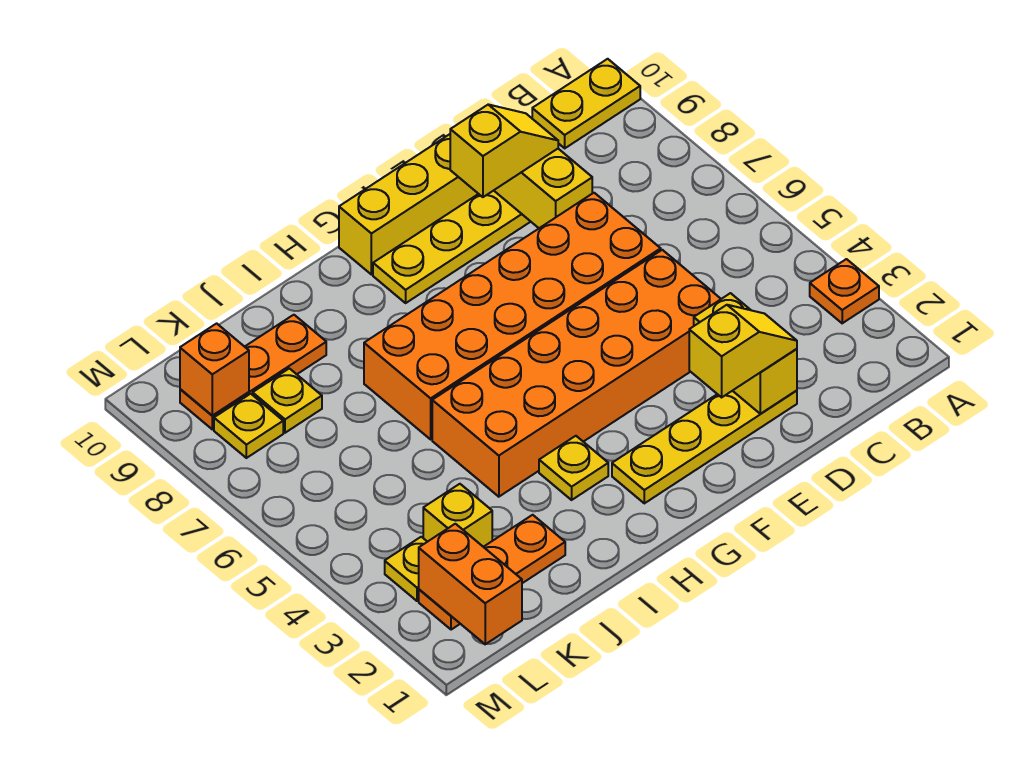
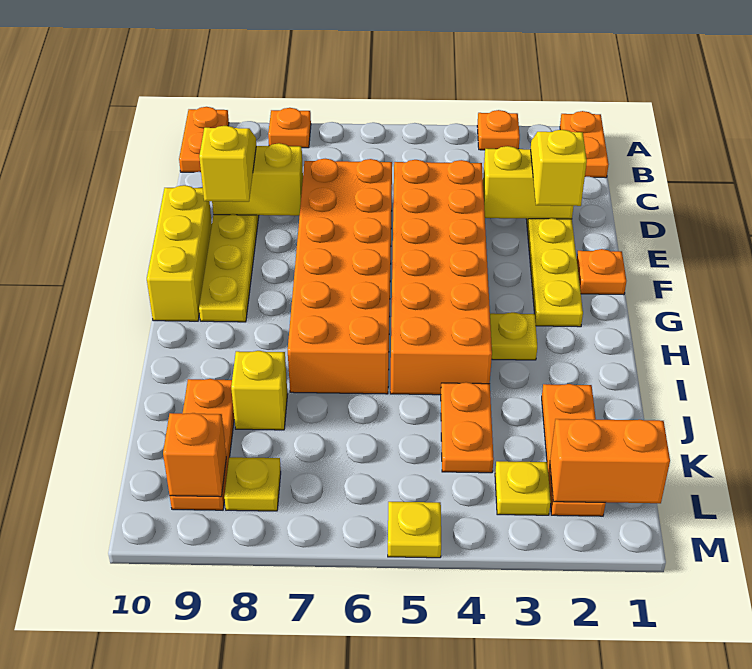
none -> orange 1x2 plate [560,111,609,178]
none -> orange 1x1 plate [268,108,311,148]
yellow 1x2 plate [532,59,640,148] -> orange 1x2 plate [179,107,229,172]
none -> orange 1x1 plate [577,249,626,295]
none -> orange 1x2 plate [441,382,494,473]
yellow 1x1 brick [423,484,492,547] -> yellow 1x1 brick moved to [231,351,287,430]
yellow 1x1 plate [253,368,322,433] -> yellow 1x1 plate moved to [388,502,441,558]

